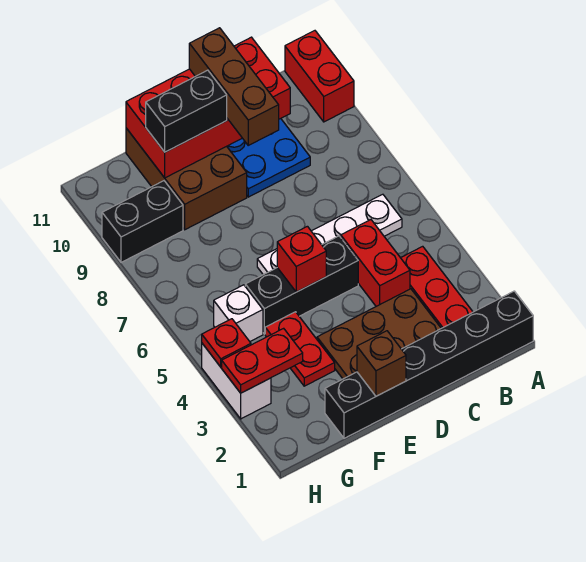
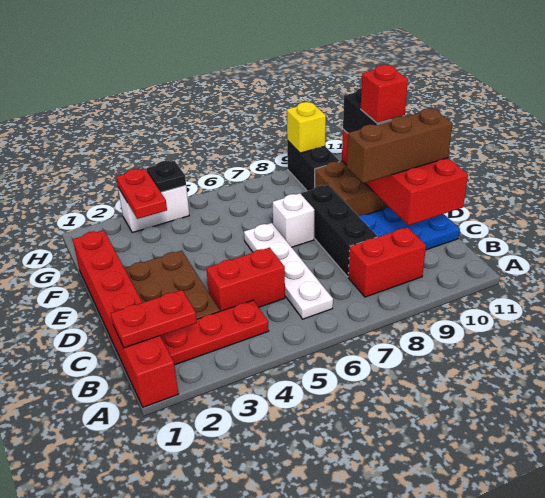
black 1x6 brick [325,291,533,438] -> red 1x6 brick [73,230,178,407]
red 1x2 brick [285,31,354,122] -> red 1x2 brick moved to [348,227,426,297]
black 1x3 brick [245,236,358,334] -> black 1x3 brick moved to [301,185,377,277]
brown 1x1 brick [357,331,406,396] -> none
red 1x1 brick [277,226,326,292] -> red 1x1 brick moved to [361,65,408,123]
red 1x2 plate [265,312,335,386] -> red 1x2 plate moved to [110,290,197,348]
white 1x1 brick [214,285,263,341] -> white 1x1 brick moved to [273,193,314,247]
red 1x1 plate [202,319,251,367] -> black 1x1 plate [147,161,186,192]
none -> yellow 1x1 brick [287,102,326,153]

